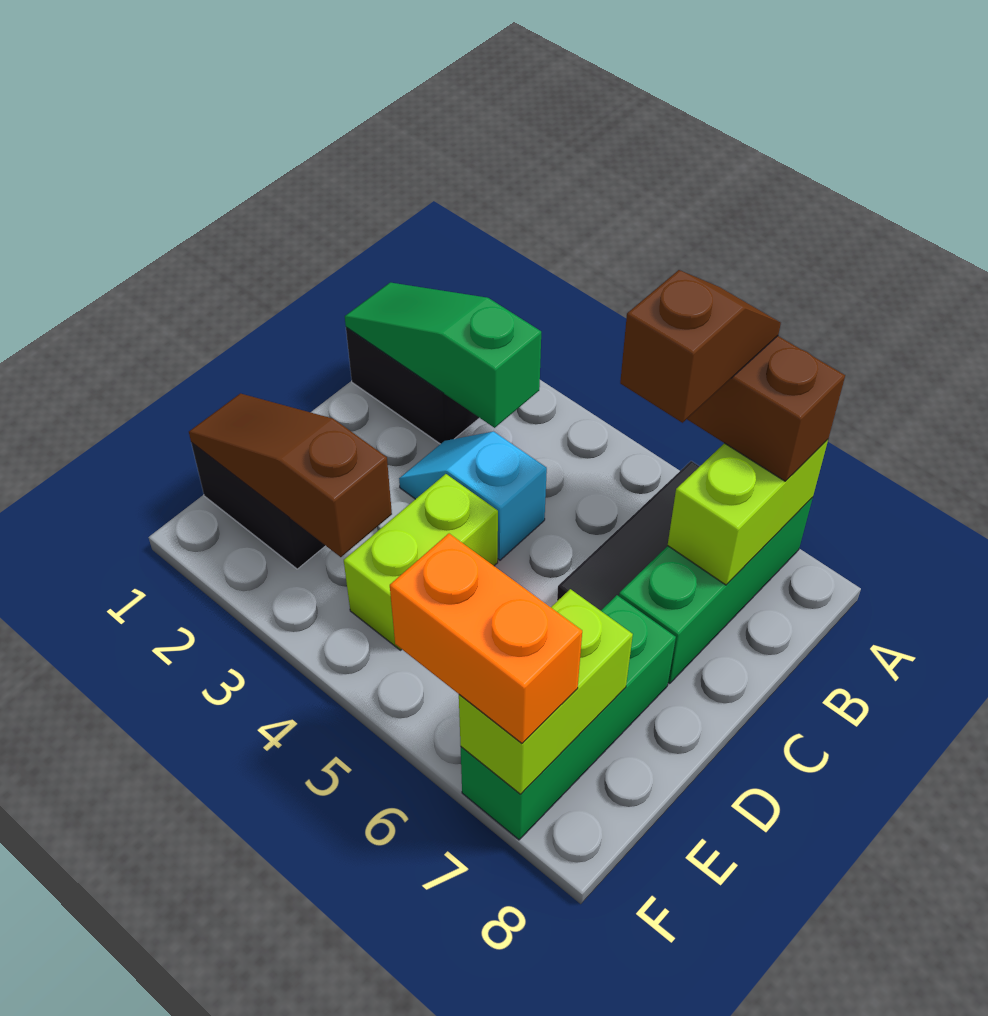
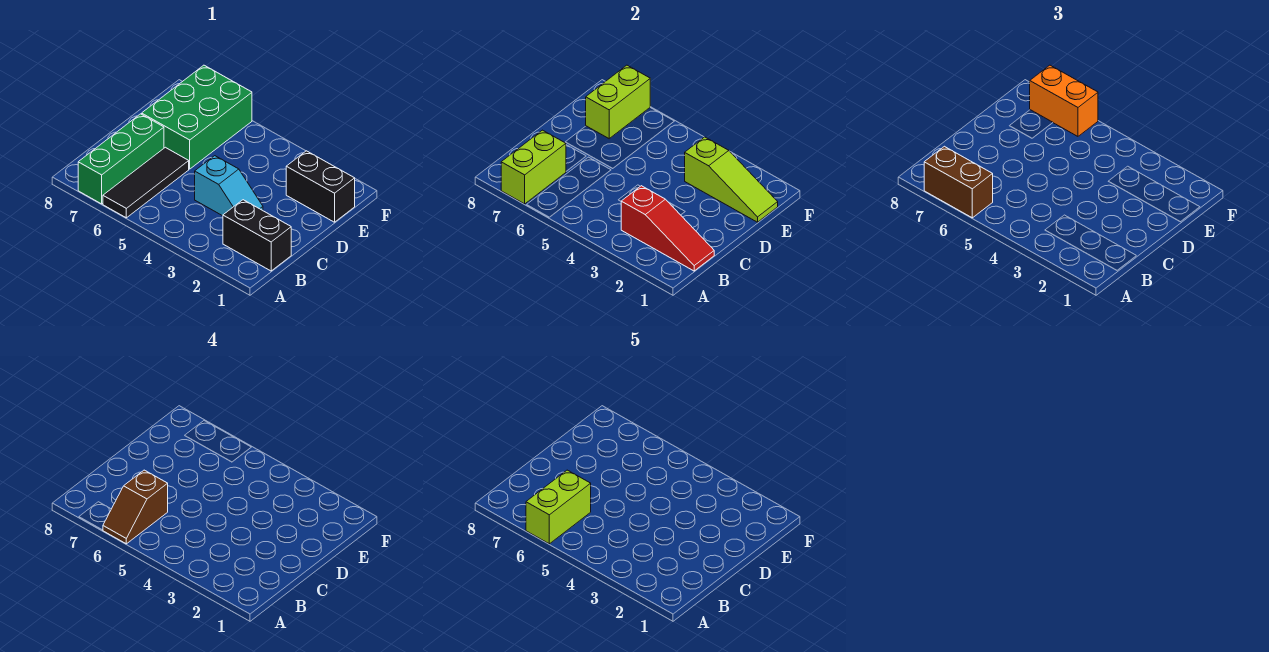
green 1x3 slope [345,282,541,428] -> red 1x3 slope [621,186,714,271]
lime 1x2 brick [344,474,498,650] -> lime 1x2 brick moved to [526,470,591,544]
green 1x3 brick [461,595,676,840] -> green 2x3 brick [142,65,252,169]
brown 1x3 slope [189,393,392,557] -> lime 1x3 slope [685,137,778,222]

